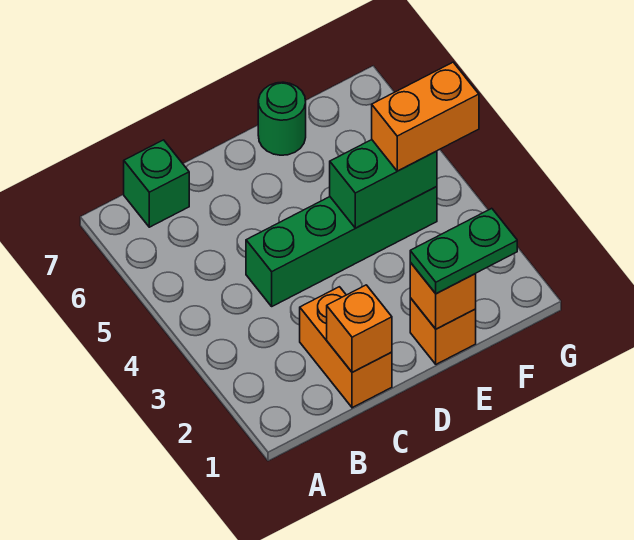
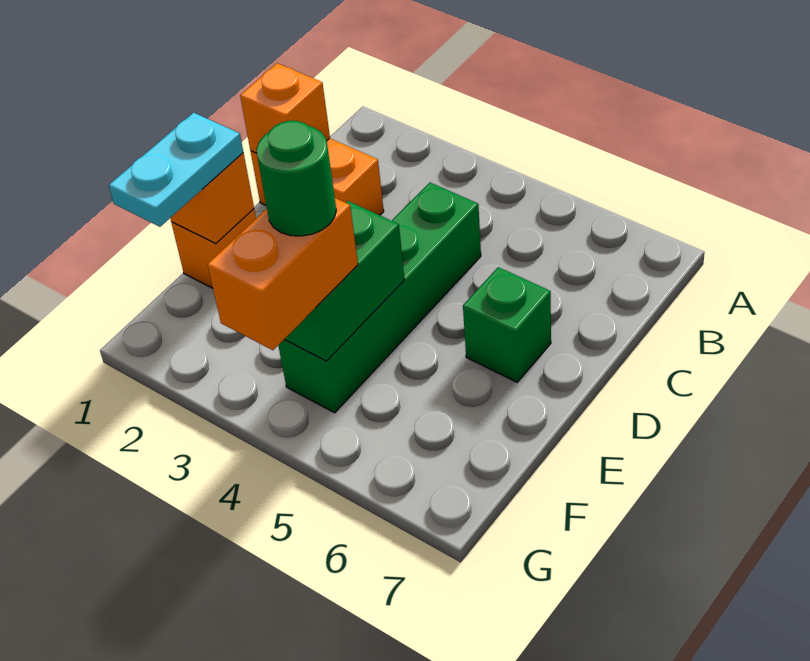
green 1x1 brick [124,140,189,227] -> green 1x1 brick moved to [463,267,551,382]
green 1x2 plate [410,208,517,294] -> cyan 1x2 plate [109,113,243,227]
green 1x1 round brick [258,82,306,155] -> green 1x1 round brick moved to [256,121,336,236]

